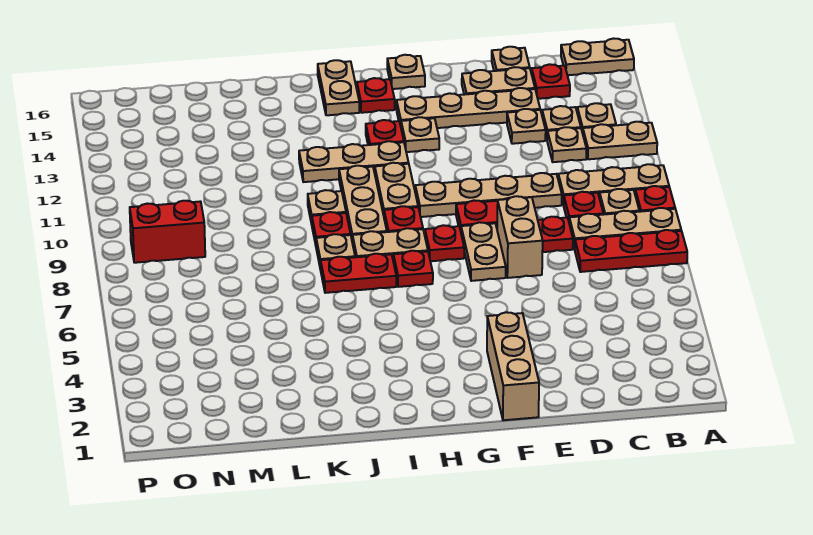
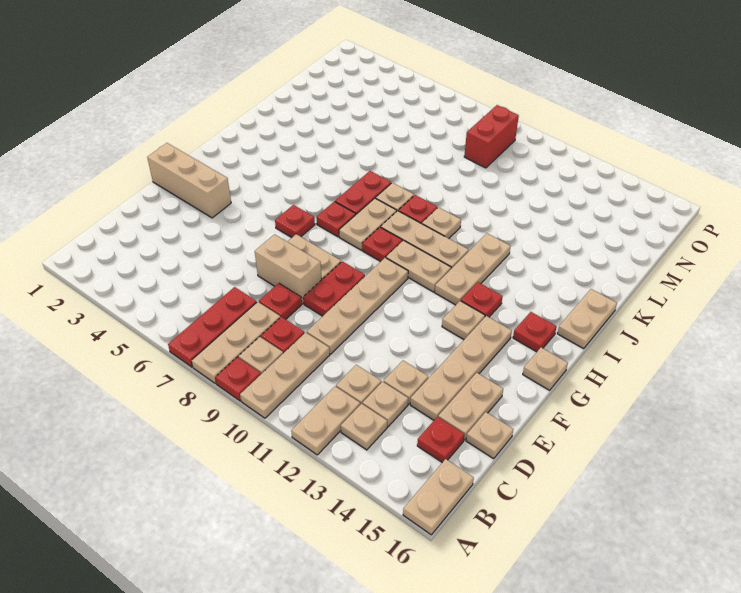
red 1x1 plate [425,225,464,261] -> red 1x1 plate moved to [275,205,315,237]
tan 1x2 plate [318,60,359,115] -> tan 1x2 plate turned to [557,289,617,349]

